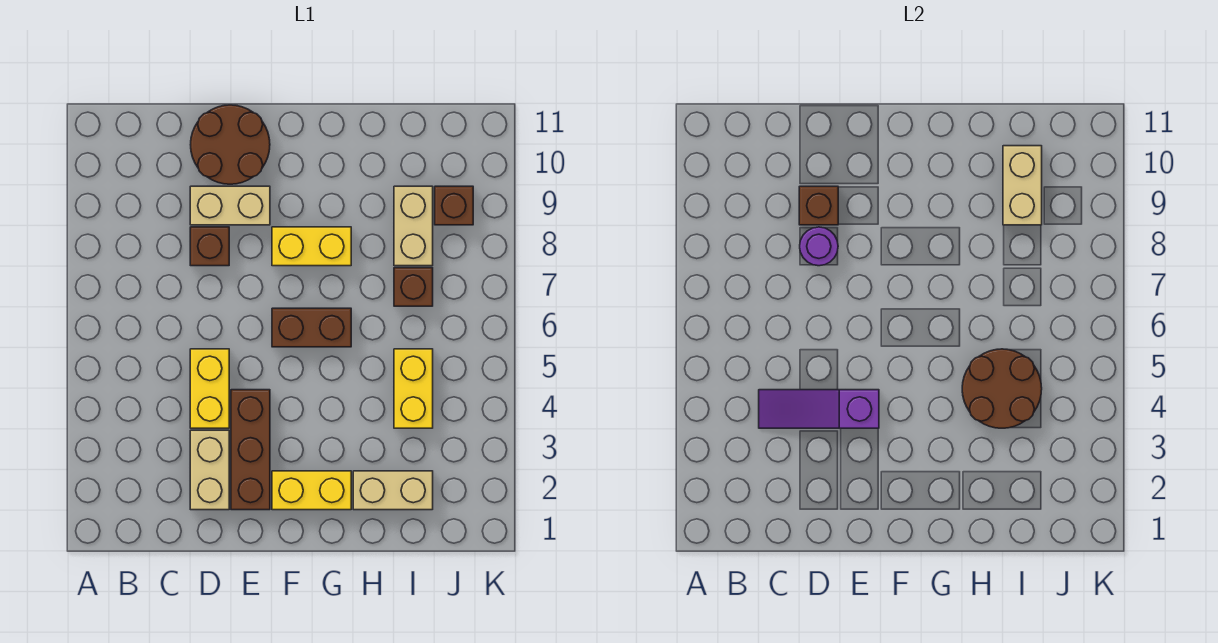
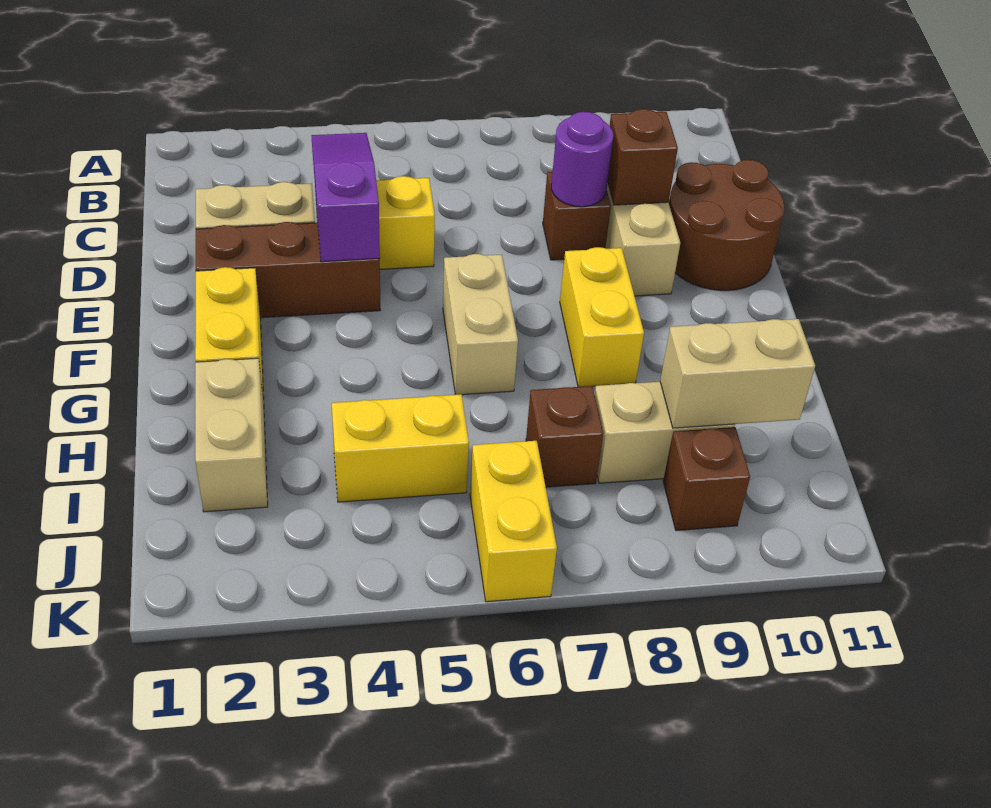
brown 1x2 brick [272,308,351,347] -> tan 1x2 brick [443,254,518,395]
brown 2x2 round brick [962,349,1042,428] -> none
none -> yellow 1x2 brick [470,441,557,602]

